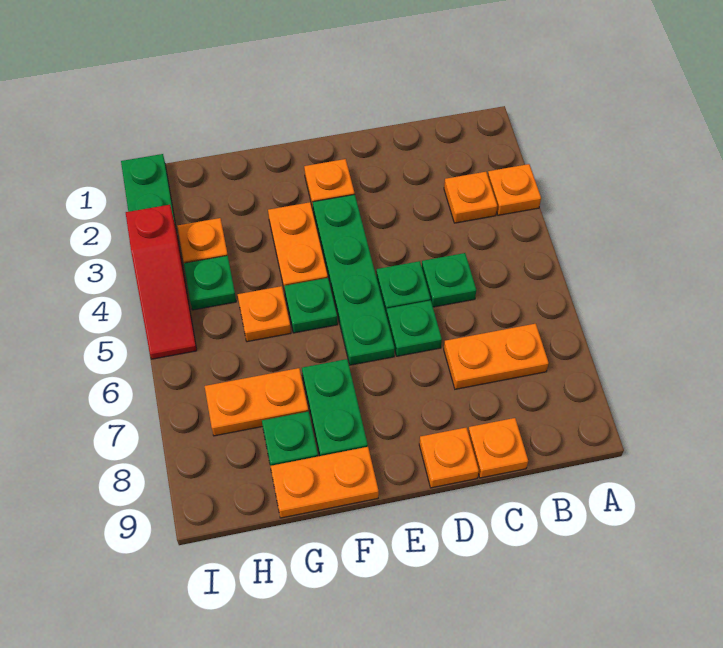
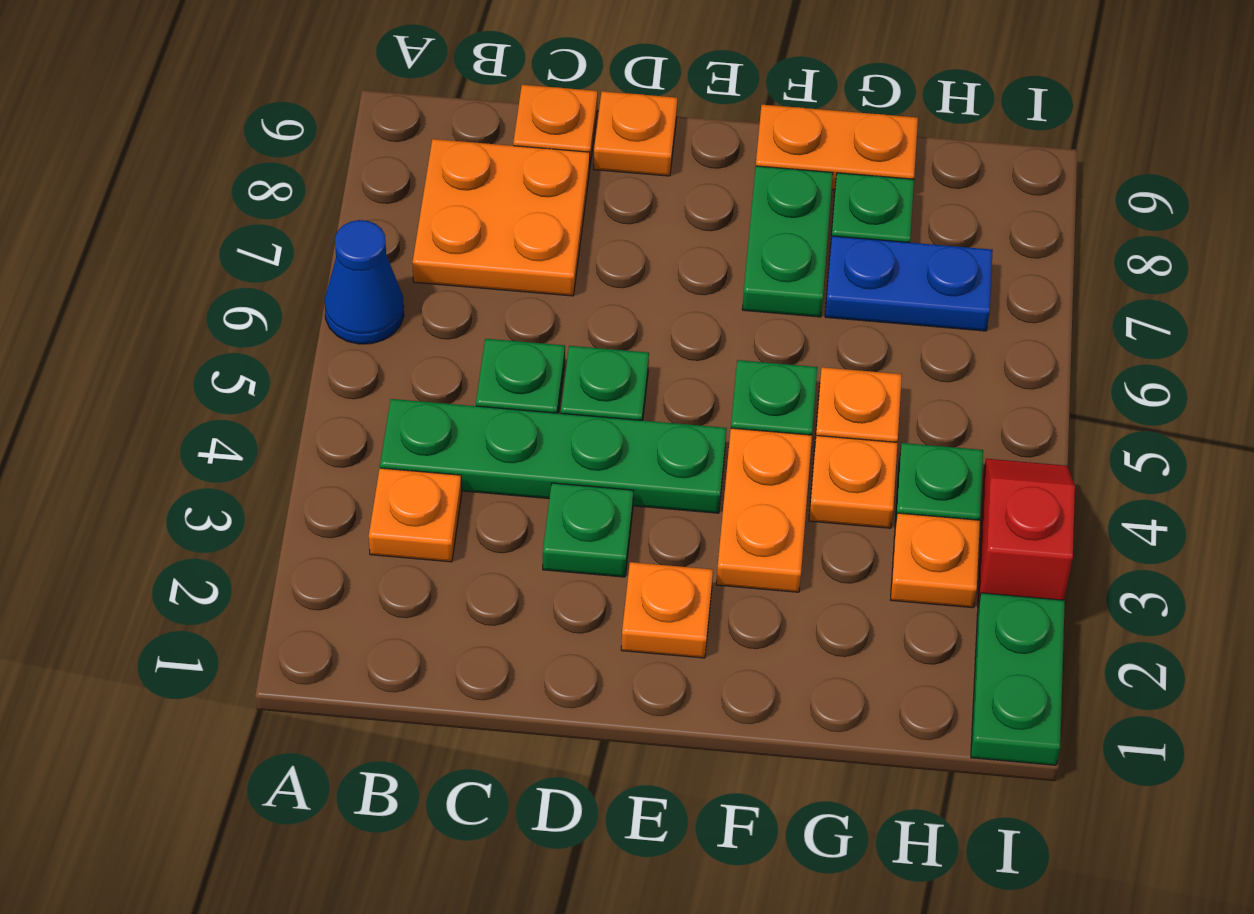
orange 1x1 plate [488,164,541,215] -> orange 1x1 plate moved to [809,436,898,528]
none -> blue 1x1 cone [325,220,404,344]
orange 1x2 plate [444,324,549,389] -> orange 2x2 plate [412,139,590,296]
green 1x1 plate [386,300,442,356] -> green 1x1 plate moved to [543,483,634,577]
green 1x4 plate [313,195,395,365] -> green 1x4 plate turned to [380,399,727,513]
orange 1x2 plate [205,368,308,436] -> blue 1x2 plate [825,236,993,331]
red 1x3 slope [126,205,197,359] -> red 1x2 slope [978,459,1075,606]

